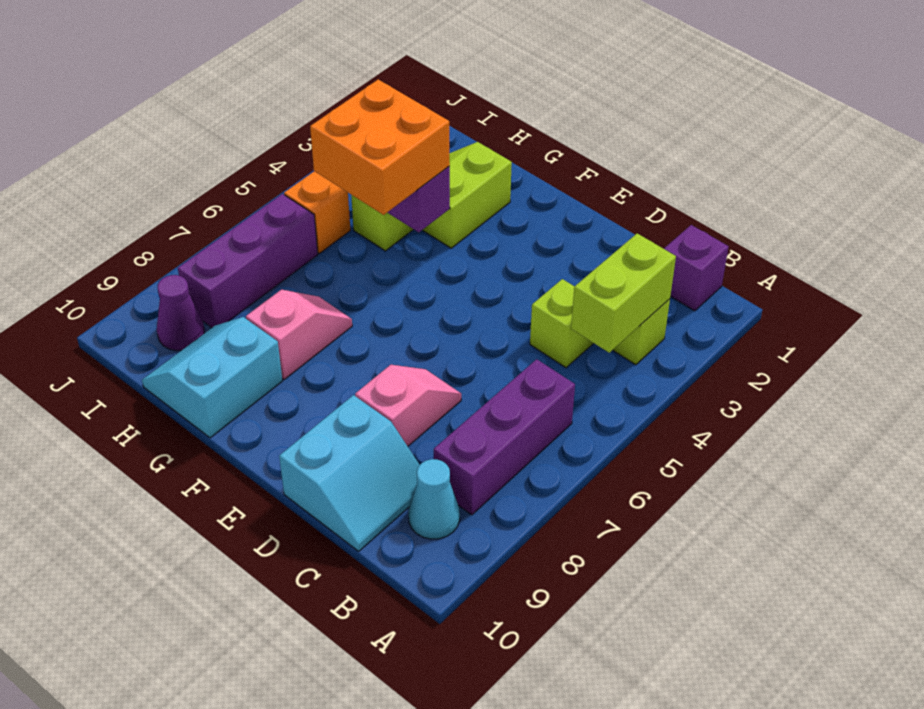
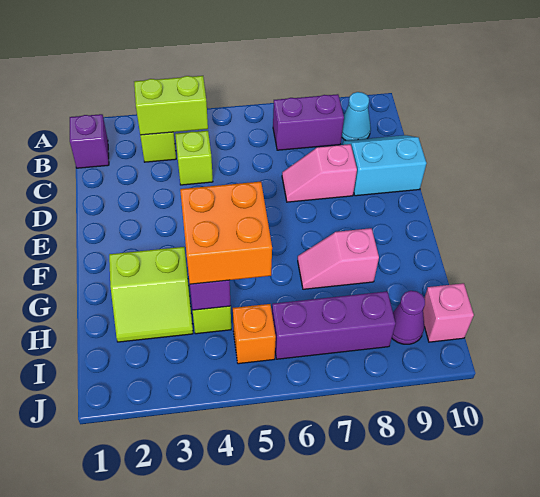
purple 1x3 brick [434,359,575,515] -> purple 1x2 brick [273,94,344,150]
cyan 2x2 slope [142,317,282,438] -> none
none -> pink 1x1 brick [423,283,474,342]

